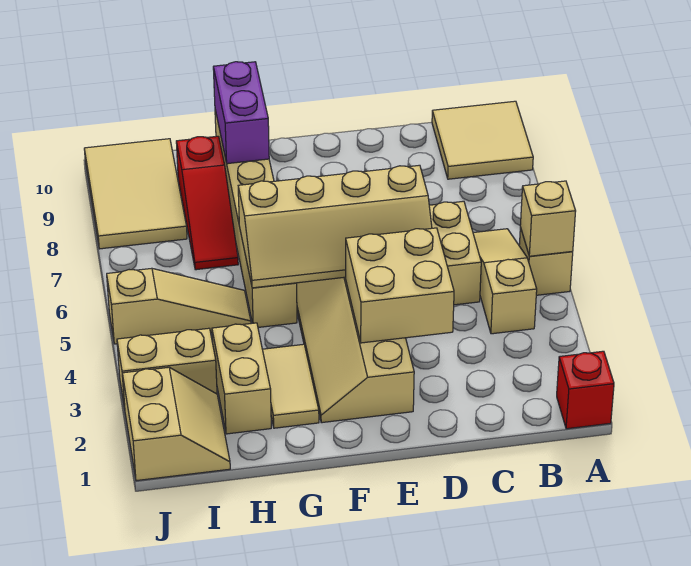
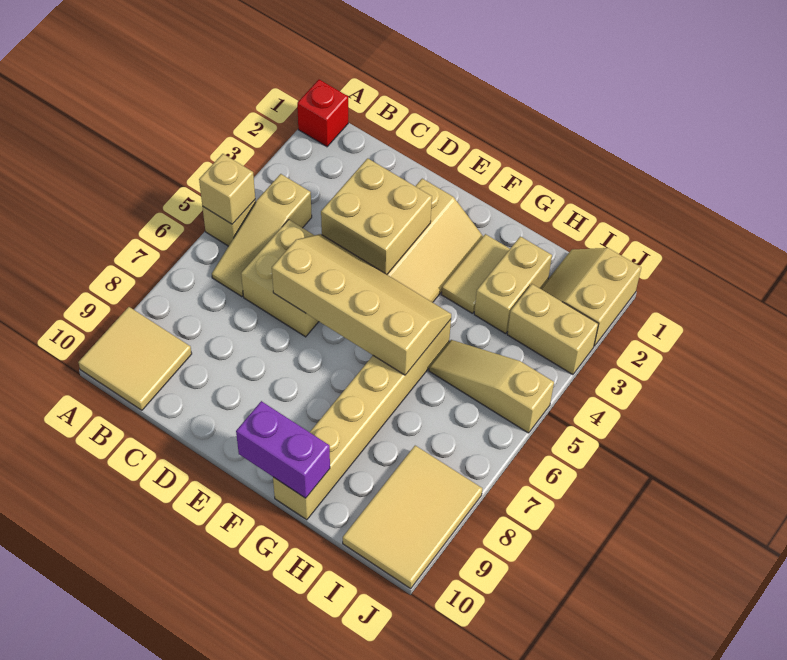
purple 1x2 brick [213,62,269,164] -> purple 1x2 brick turned to [236,401,330,498]
red 1x3 slope [176,136,238,270] -> none

